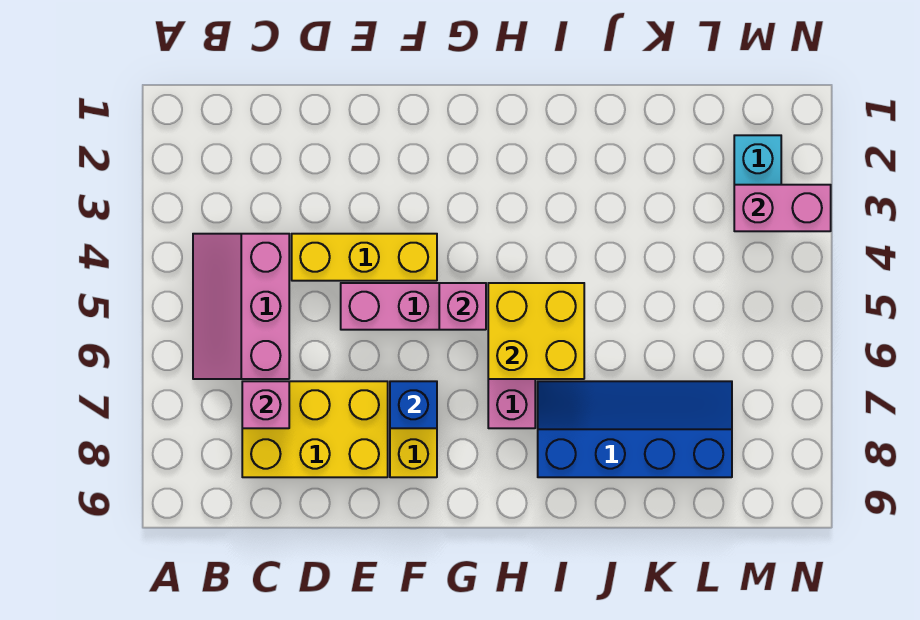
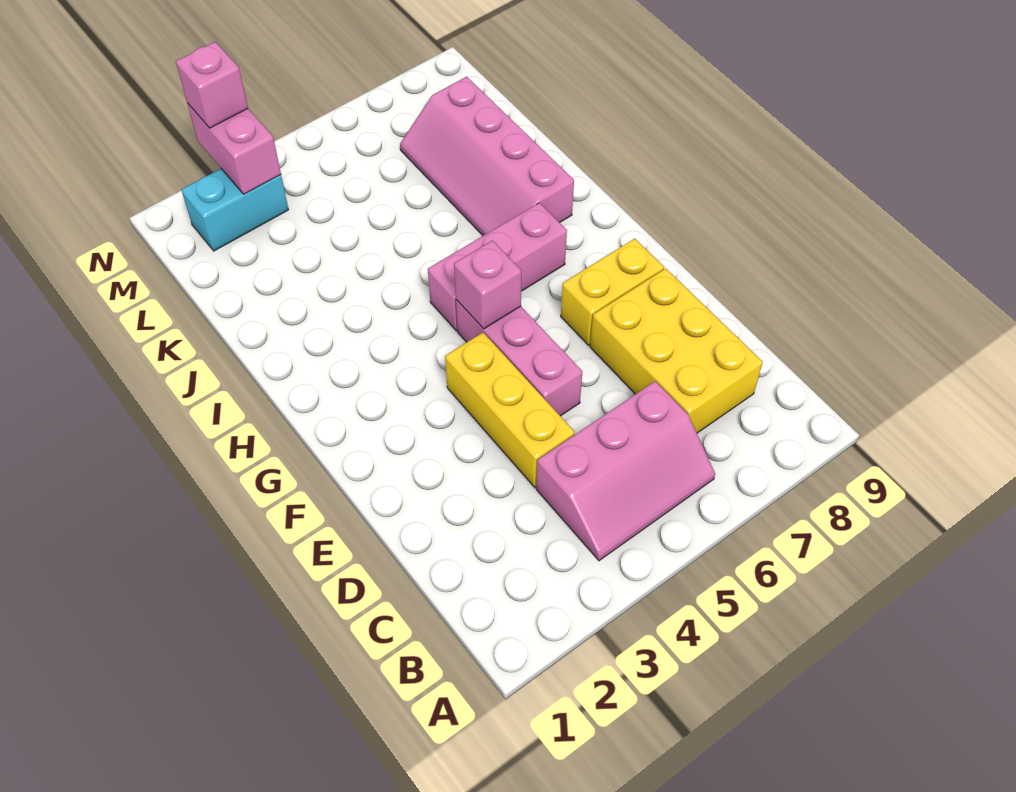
pink 1x1 brick [242,381,289,428] -> pink 1x1 brick moved to [176,42,248,128]
blue 1x1 brick [390,381,437,428] -> none
yellow 2x2 brick [488,283,584,379] -> none
blue 2x4 slope [538,381,732,477] -> pink 2x4 slope [400,77,574,236]

